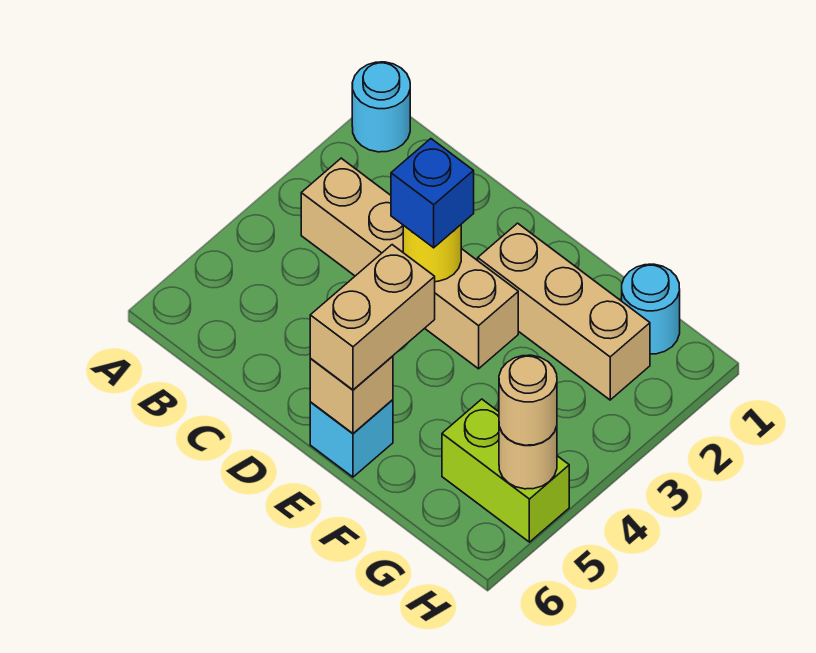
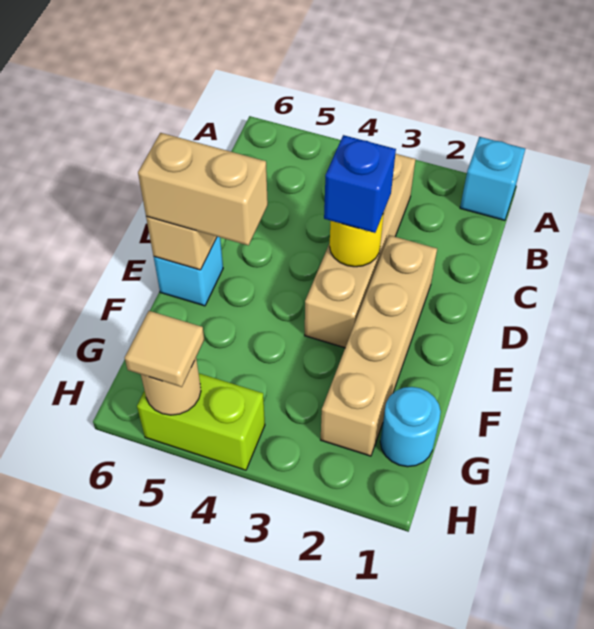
cyan 1x1 round brick [352,62,410,152] -> cyan 1x1 brick [460,137,525,220]
tan 1x3 brick [478,223,650,400] -> tan 1x4 brick [321,235,437,456]
lime 1x2 brick [442,399,569,542] -> lime 1x2 brick turned to [137,373,265,470]
tan 1x1 round brick [499,355,557,445] -> tan 1x1 tile [125,311,204,387]

